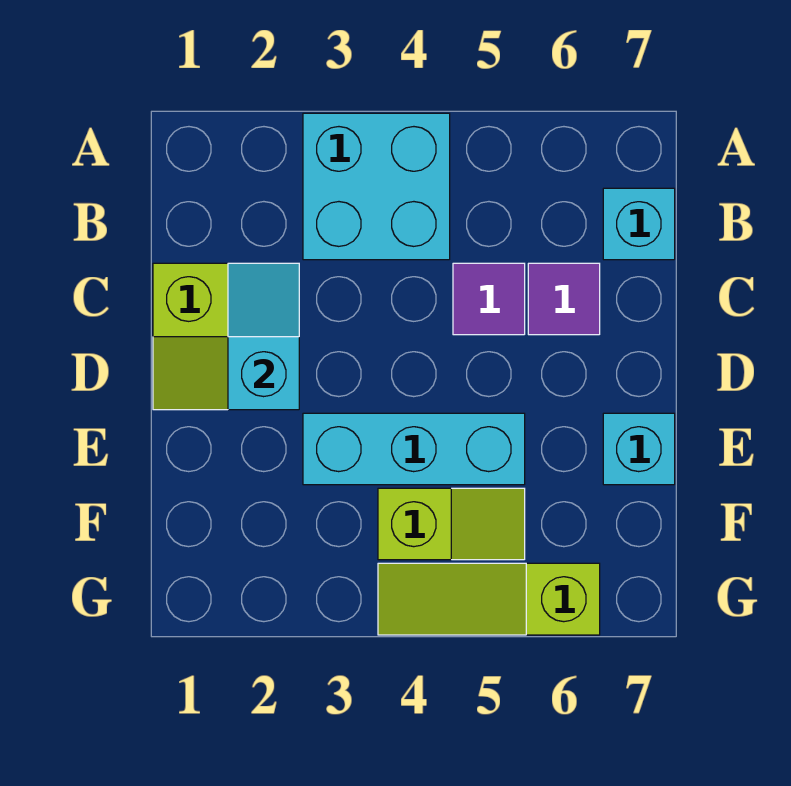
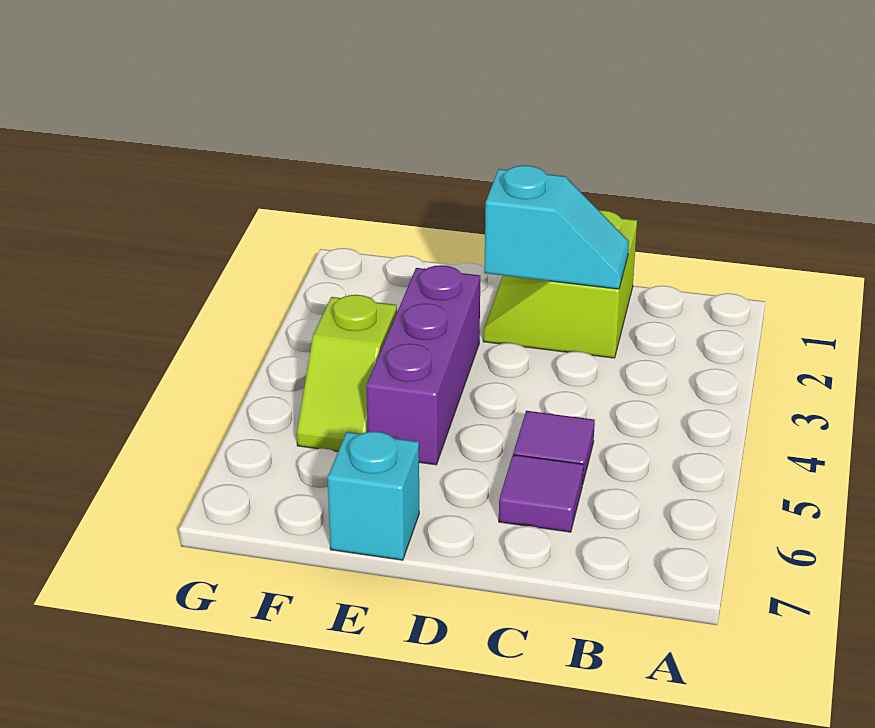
cyan 2x2 brick [303,113,450,260] -> none
cyan 1x1 brick [603,188,675,260] -> none
cyan 1x3 brick [303,413,525,485] -> purple 1x3 brick [366,265,480,465]
lime 1x3 slope [378,563,600,635] -> none

